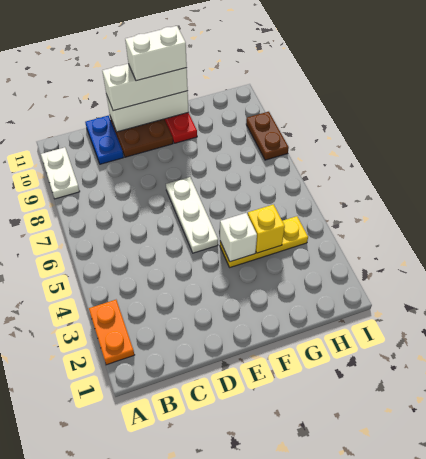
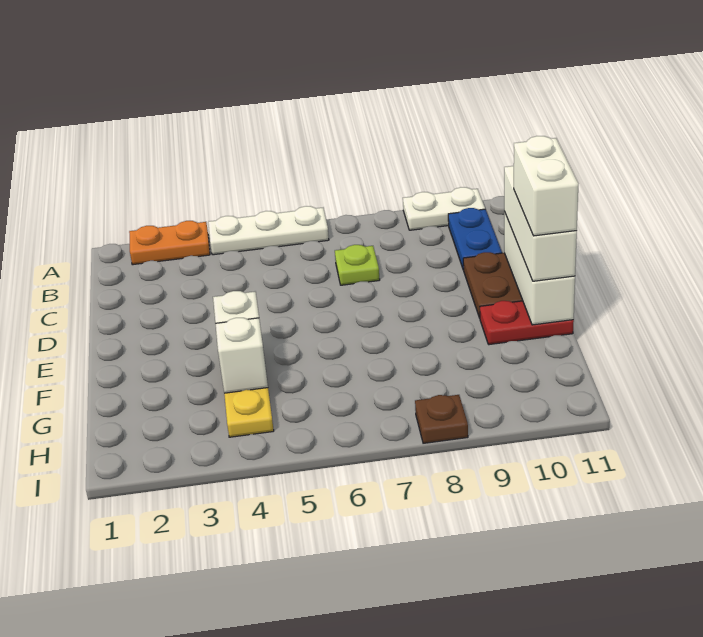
none -> lime 1x1 plate [335,245,380,285]
blue 1x2 plate [85,116,124,164] -> blue 1x2 plate turned to [448,208,502,270]
white 1x3 plate [166,177,218,253] -> white 1x3 plate moved to [208,206,329,255]
yellow 1x1 brick [248,205,285,253] -> white 1x1 brick [215,318,268,393]
brown 1x2 plate [246,112,289,160] -> brown 1x1 plate [415,395,468,443]

